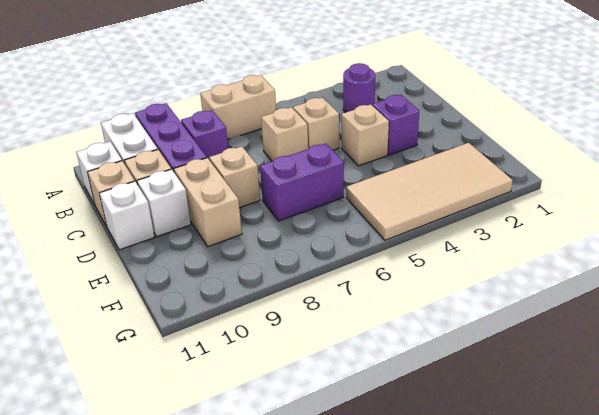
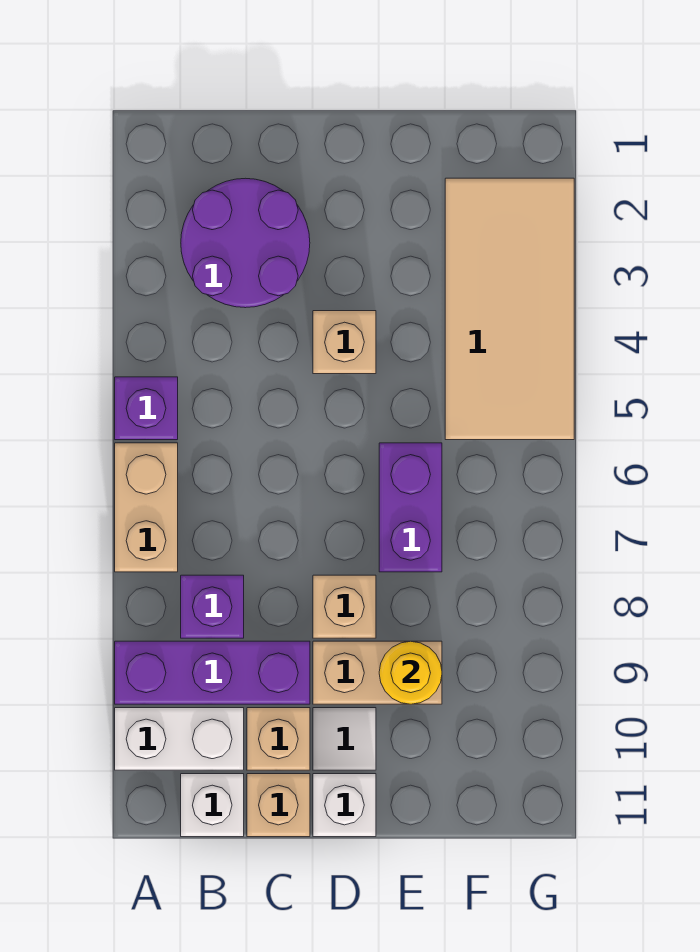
purple 1x1 round brick [343,63,375,113] -> purple 2x2 round brick [181,178,310,308]
tan 1x1 brick [293,98,339,150] -> none
tan 1x1 brick [261,107,308,161] -> none
purple 1x1 brick [372,95,419,155] -> purple 1x1 brick moved to [115,377,178,440]
white 1x1 brick [137,169,191,237] -> white 1x1 tile [313,708,376,770]
none -> yellow 1x1 round brick [379,641,442,704]

